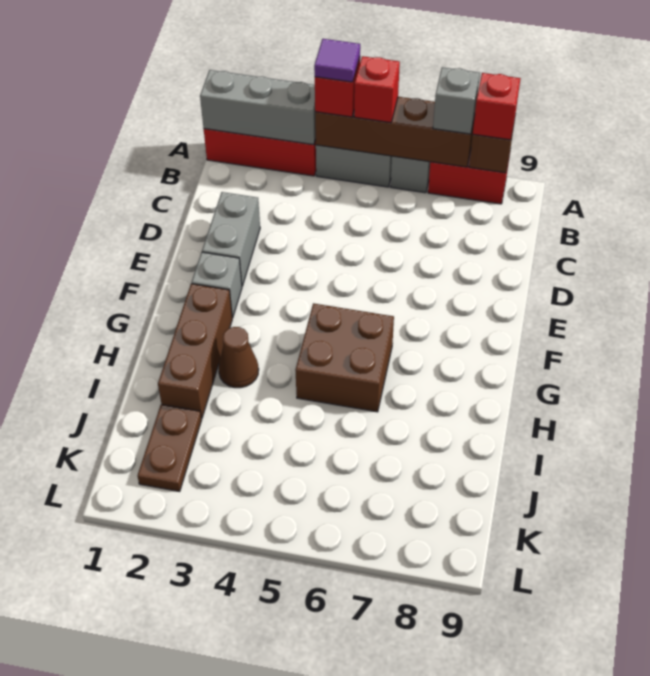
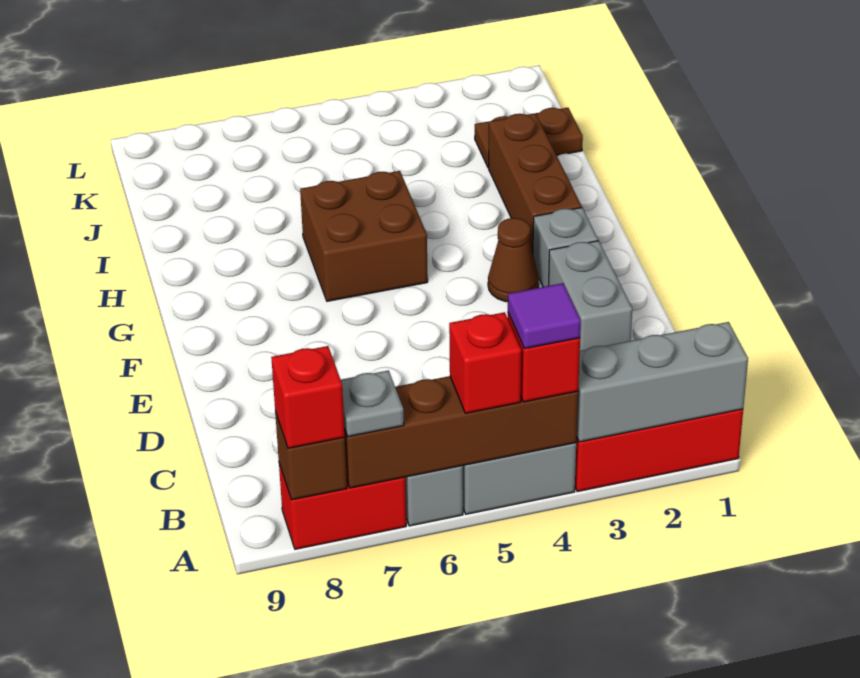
grey 1x1 brick [433,67,480,134] -> grey 1x1 plate [341,370,404,437]
brown 1x1 cone [218,327,259,388] -> brown 1x1 cone moved to [488,218,539,302]
brown 1x2 plate [138,404,202,491] -> brown 1x2 plate turned to [475,108,583,168]

